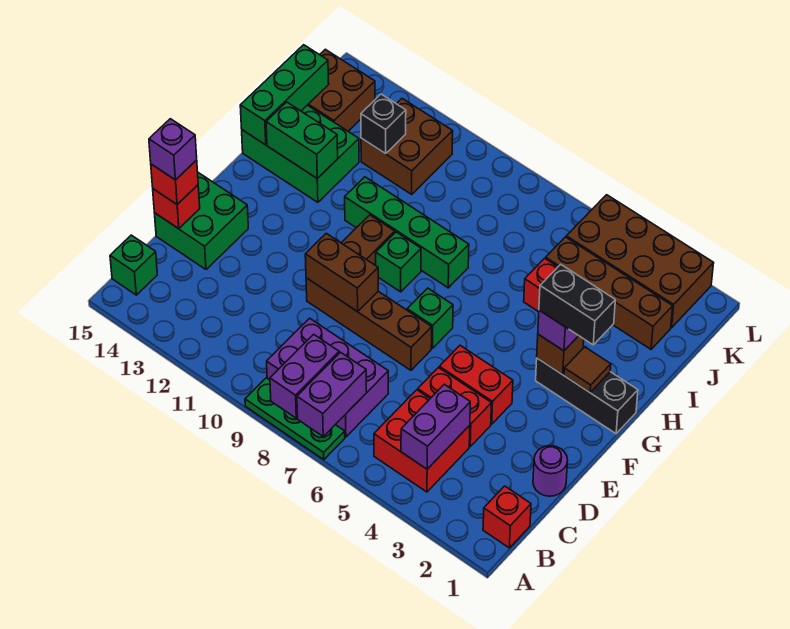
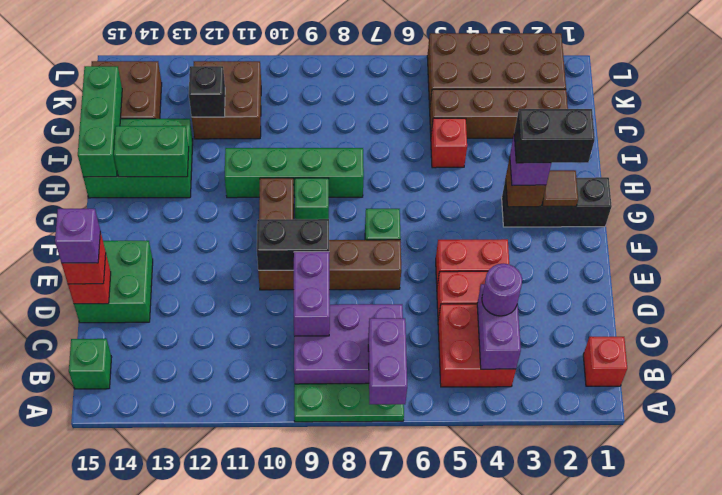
purple 1x2 brick [270,334,339,418] -> purple 1x2 brick moved to [293,252,330,336]
purple 1x1 round brick [533,446,568,496] -> purple 1x1 round brick moved to [482,264,522,316]
brown 1x2 brick [305,233,378,312] -> black 1x2 brick [257,219,329,270]

